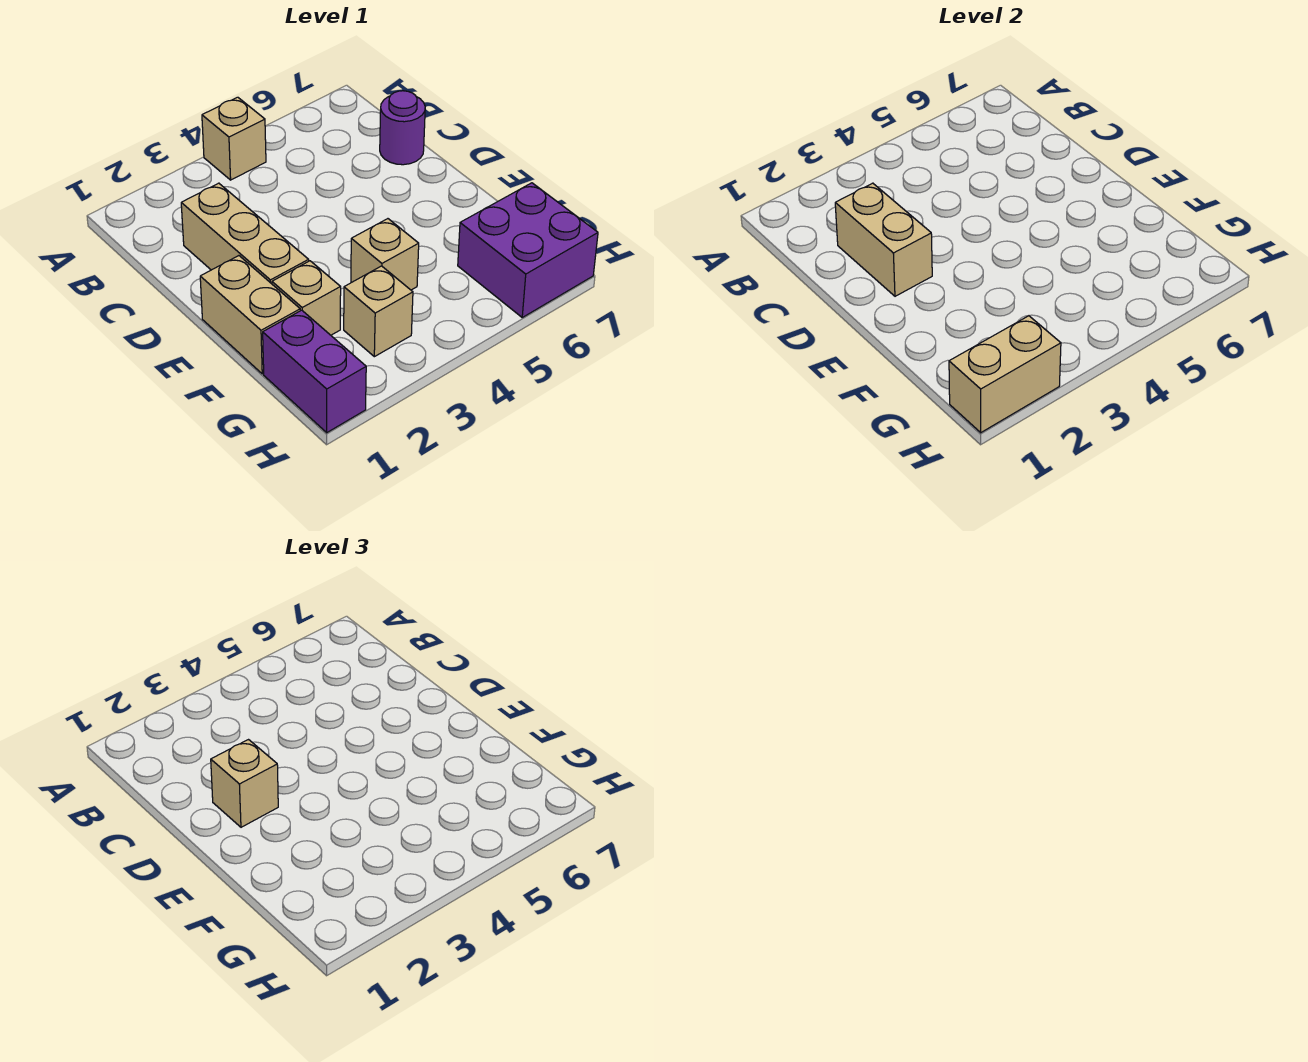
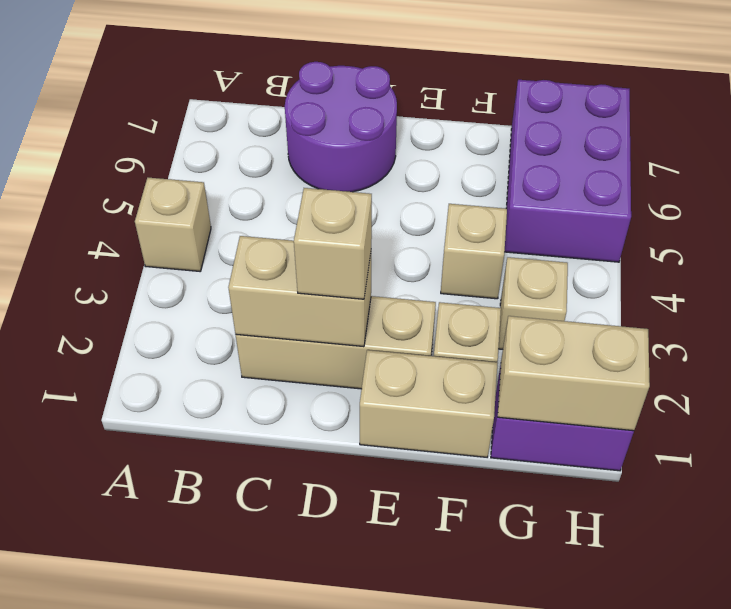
purple 1x1 round brick [380,91,425,165] -> purple 2x2 round brick [285,62,397,192]
purple 2x2 brick [458,183,598,317] -> purple 2x3 brick [505,80,631,262]
tan 1x2 brick [949,316,1061,433] -> tan 1x2 brick turned to [498,316,650,431]

